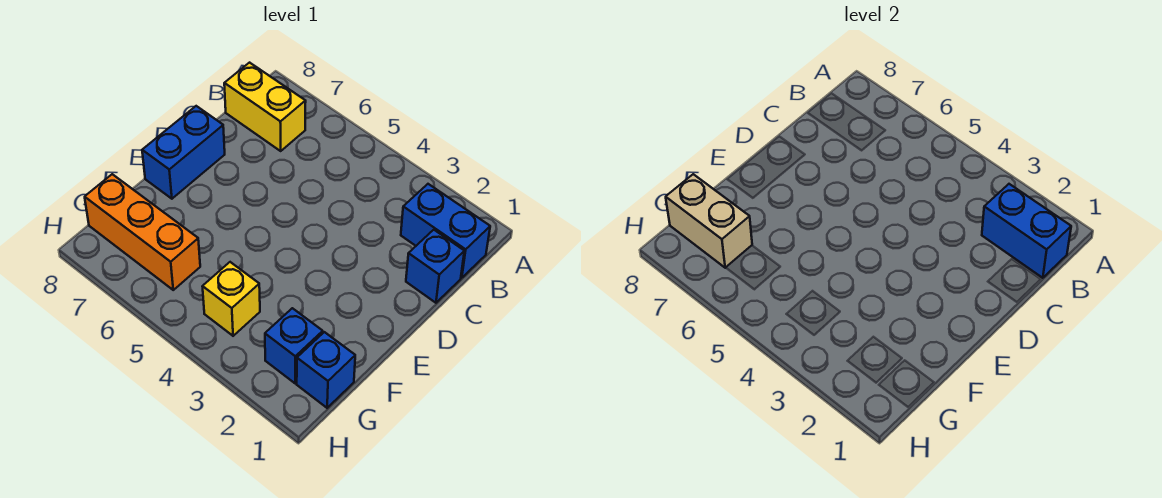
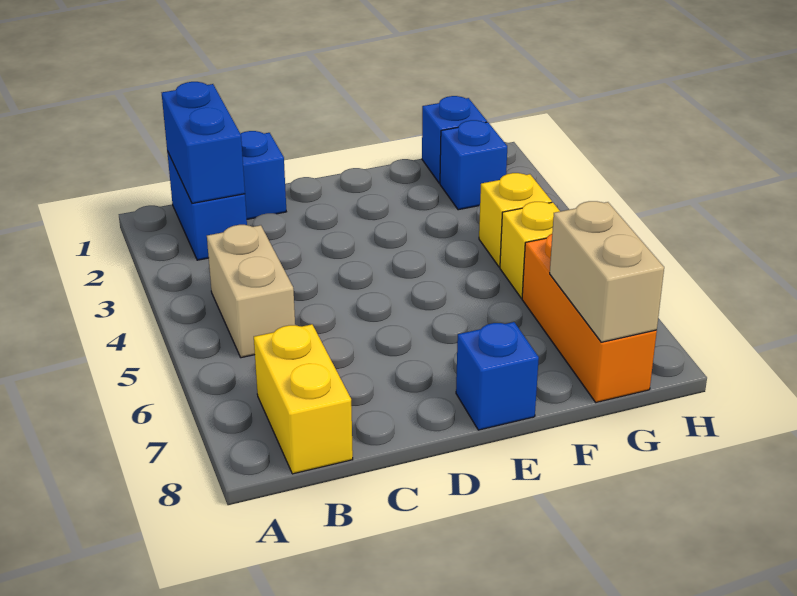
none -> tan 1x2 brick [207,225,295,358]
blue 1x2 brick [142,106,225,199] -> blue 1x1 brick [456,322,539,430]
none -> yellow 1x1 brick [500,202,560,298]

